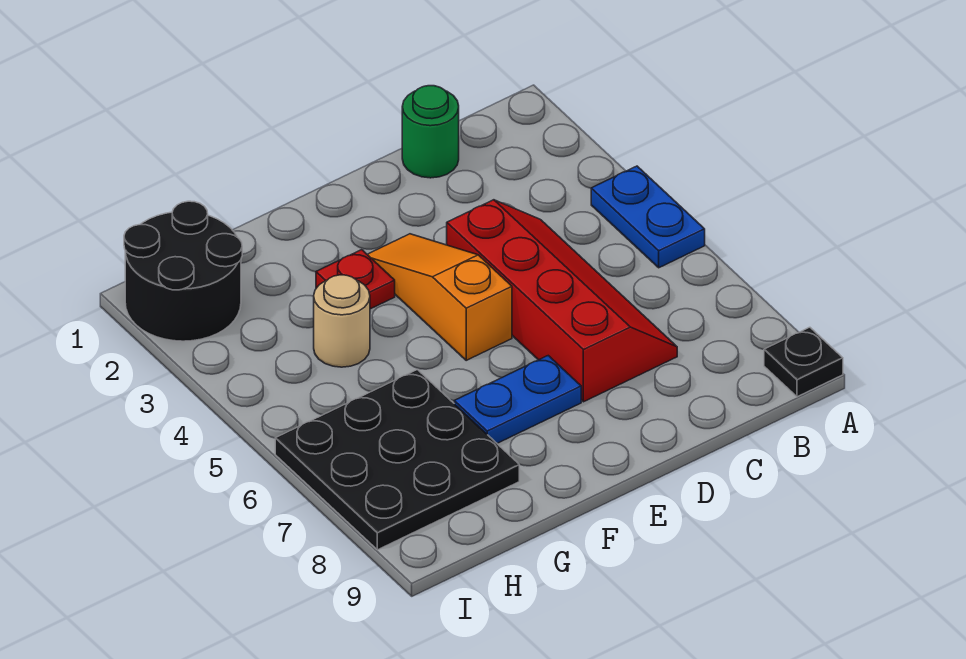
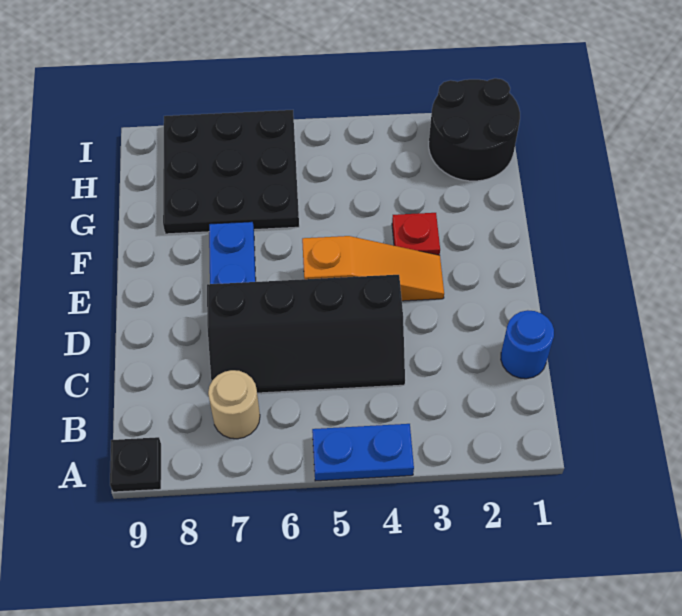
green 1x1 round brick [402,86,459,178] -> blue 1x1 round brick [501,310,554,379]
red 2x4 slope [447,200,677,402] -> black 2x4 slope [207,275,405,393]
tan 1x1 round brick [314,275,370,367] -> tan 1x1 round brick moved to [208,370,260,439]

